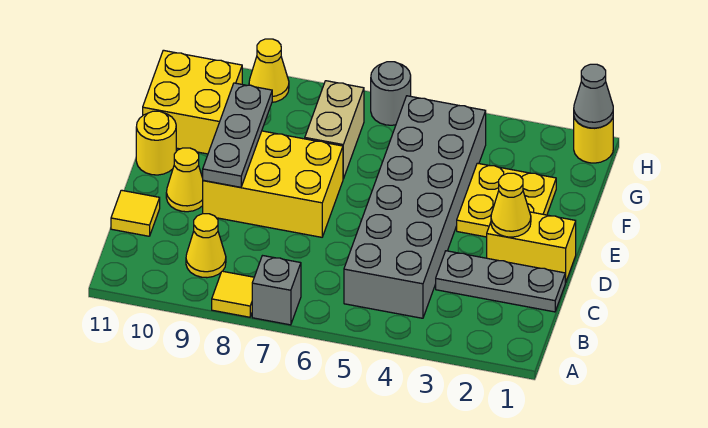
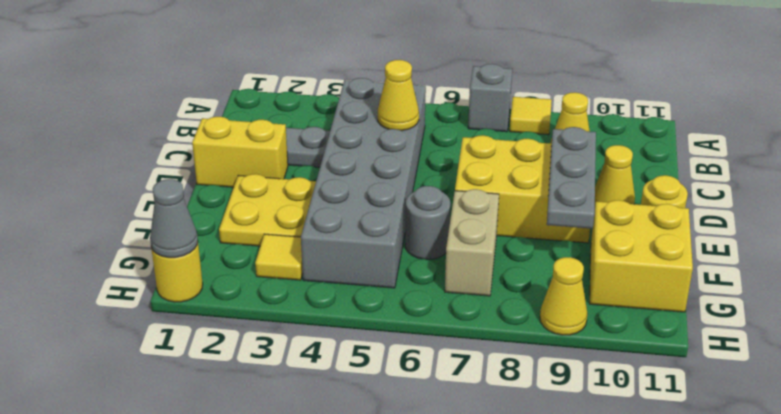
yellow 1x1 tile [111,190,160,236] -> yellow 1x1 tile moved to [255,234,303,280]
yellow 1x1 cone [491,173,531,237] -> yellow 1x1 cone moved to [378,60,419,131]
grey 1x1 round brick [371,62,411,125] -> grey 1x1 round brick moved to [405,186,450,259]

